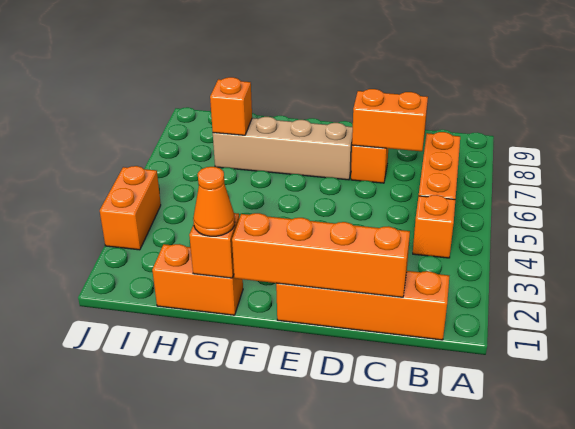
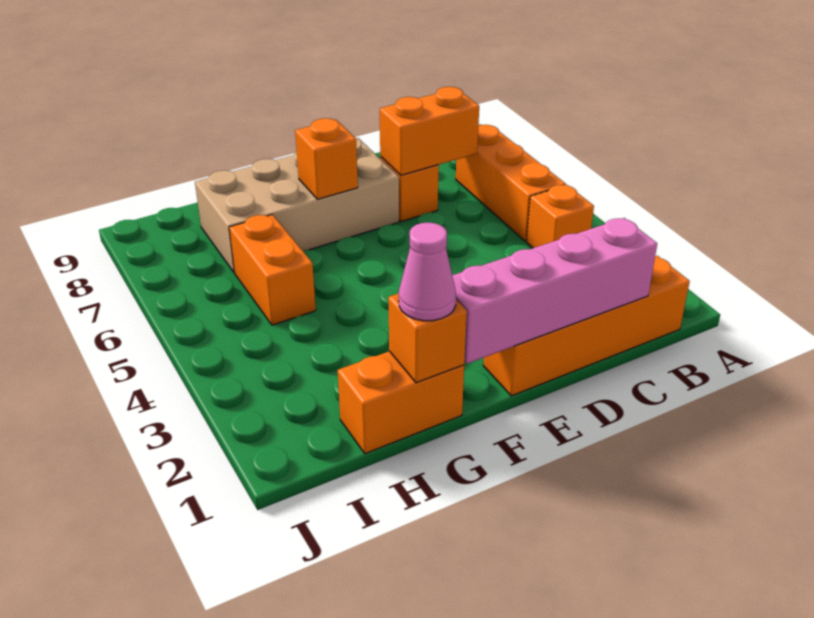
orange 1x4 brick [232,213,410,297] -> pink 1x4 brick [452,218,657,364]
tan 1x4 brick [213,117,353,180] -> tan 2x4 brick [195,138,399,273]
orange 1x1 cone [193,167,235,236] -> pink 1x1 cone [399,222,456,321]
orange 1x1 brick [210,77,252,135] -> orange 1x1 brick moved to [295,118,358,199]
orange 1x2 brick [100,166,161,250] -> orange 1x2 brick moved to [229,215,316,325]

